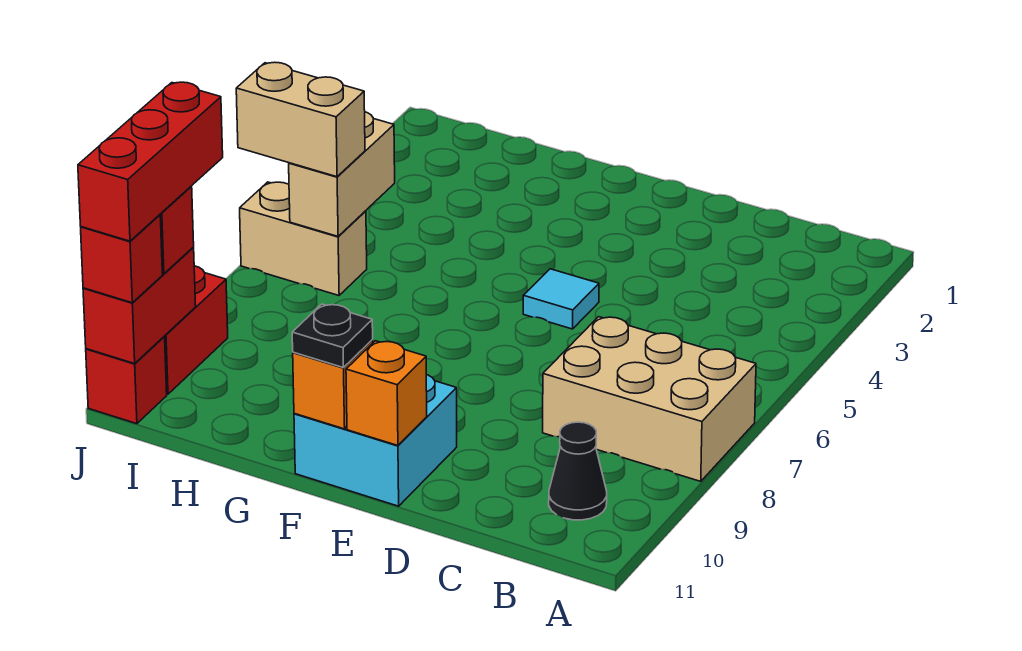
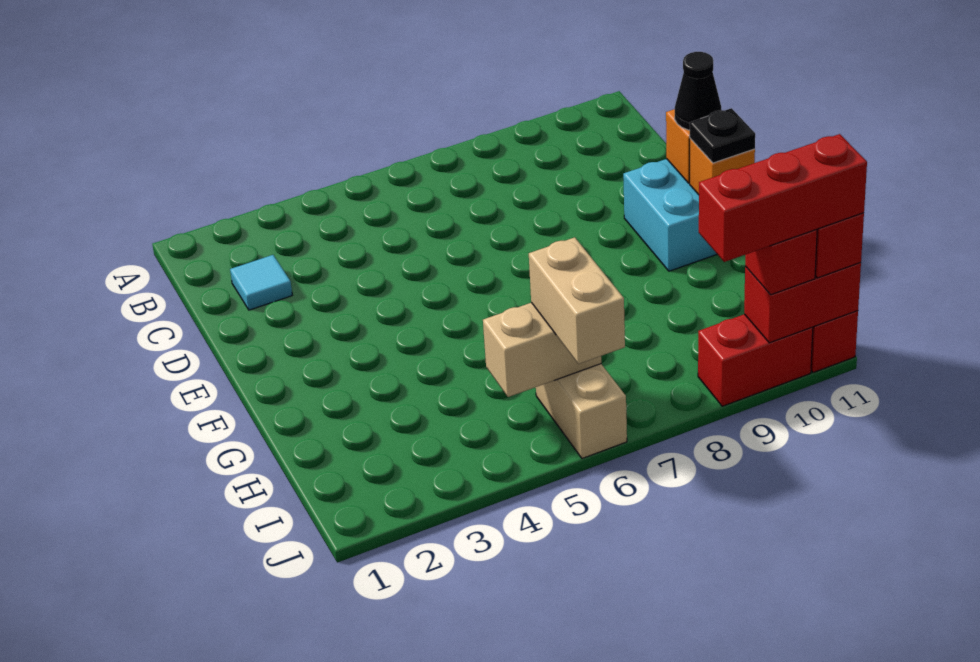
tan 2x3 brick [543,317,756,481] -> none
black 1x1 cone [549,422,607,520] -> black 1x1 cone moved to [675,52,721,130]
cyan 1x1 tile [523,269,599,329] -> cyan 1x1 tile moved to [230,255,292,310]

